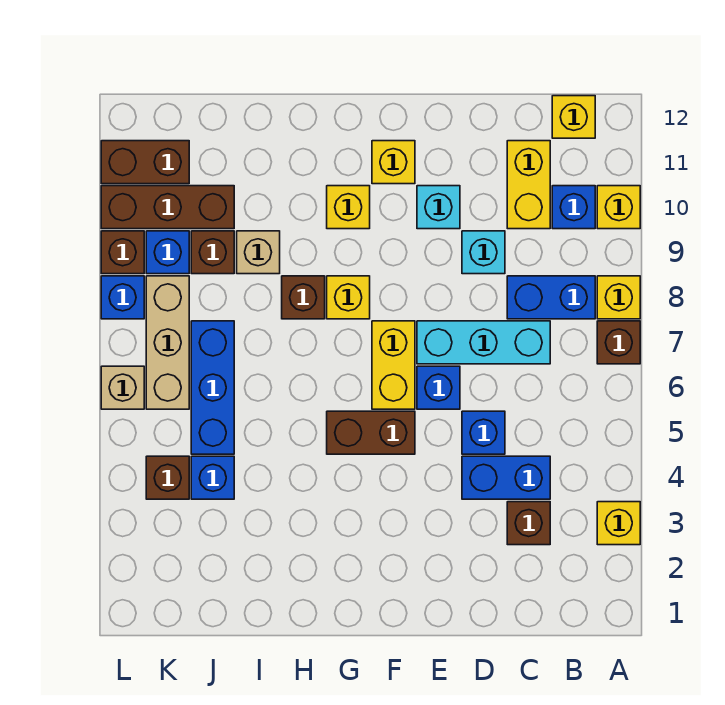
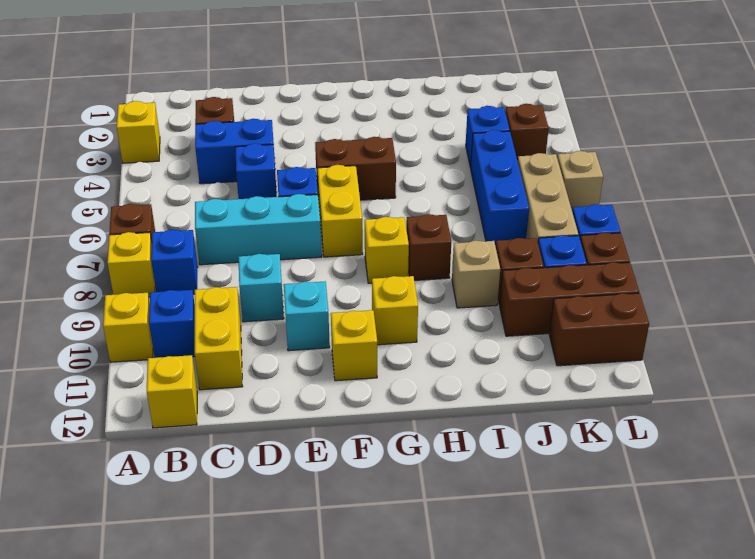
blue 1x2 brick [507,276,595,319] -> blue 1x1 brick [151,230,198,294]

